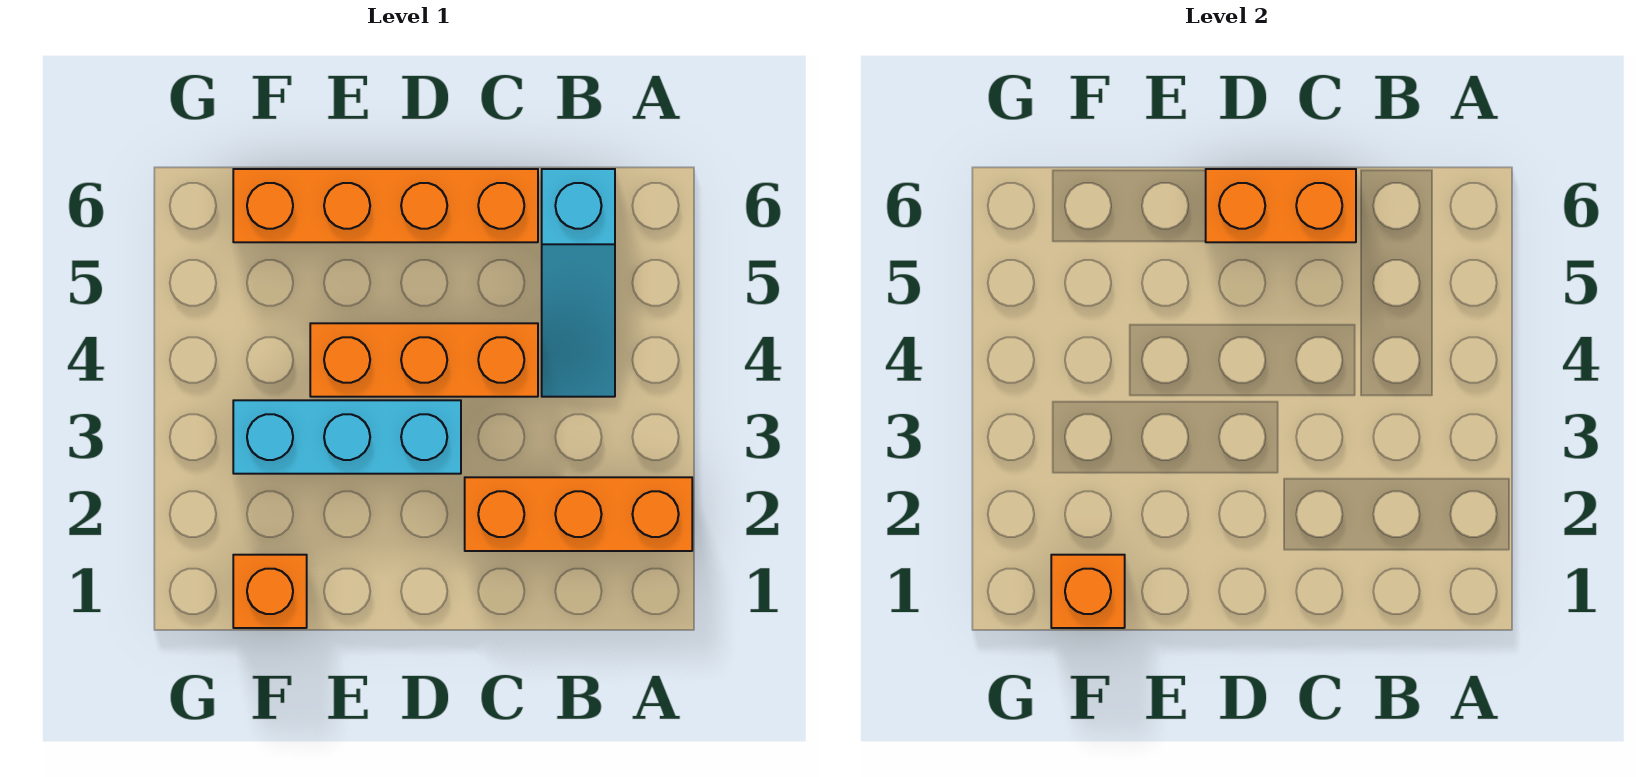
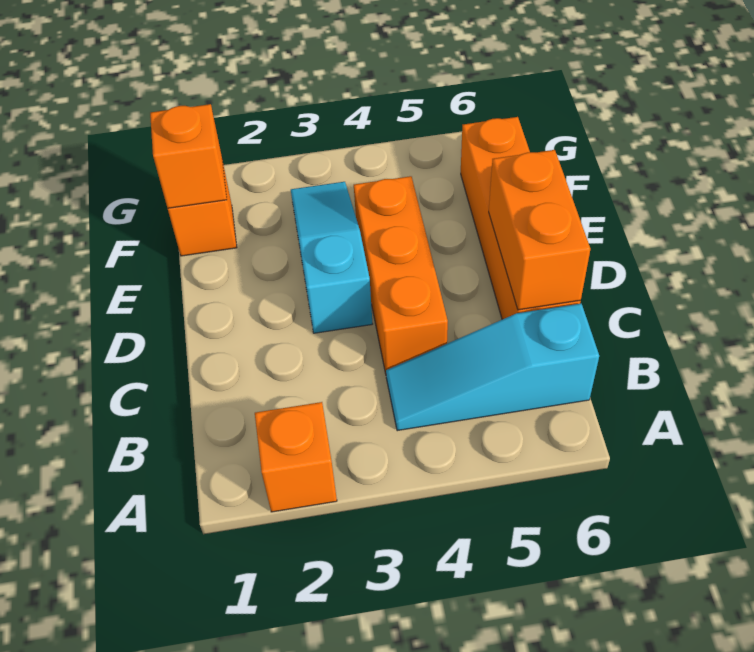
orange 1x3 brick [465,477,692,551] -> orange 1x1 brick [255,402,337,512]
cyan 1x3 brick [233,400,461,474] -> cyan 1x3 slope [291,182,372,333]

